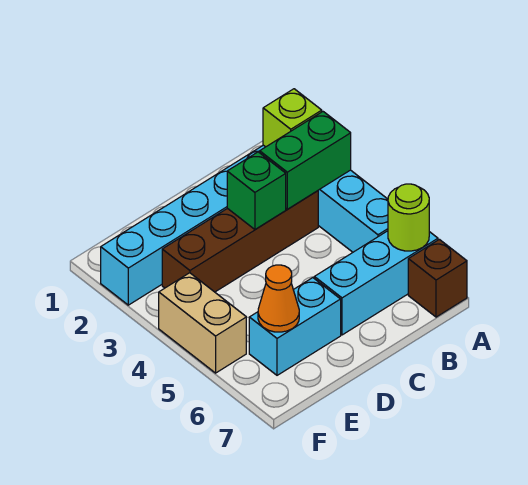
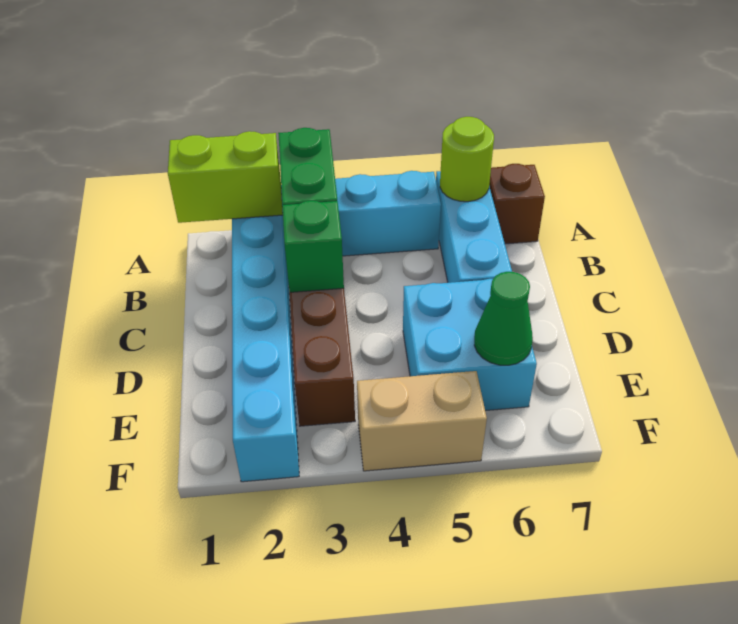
lime 1x1 brick [263,89,322,147] -> lime 1x2 brick [168,131,283,223]
cyan 1x2 brick [249,278,341,375] -> cyan 2x2 brick [403,279,537,411]
orange 1x1 cone [258,265,299,332] -> green 1x1 cone [474,272,533,365]

